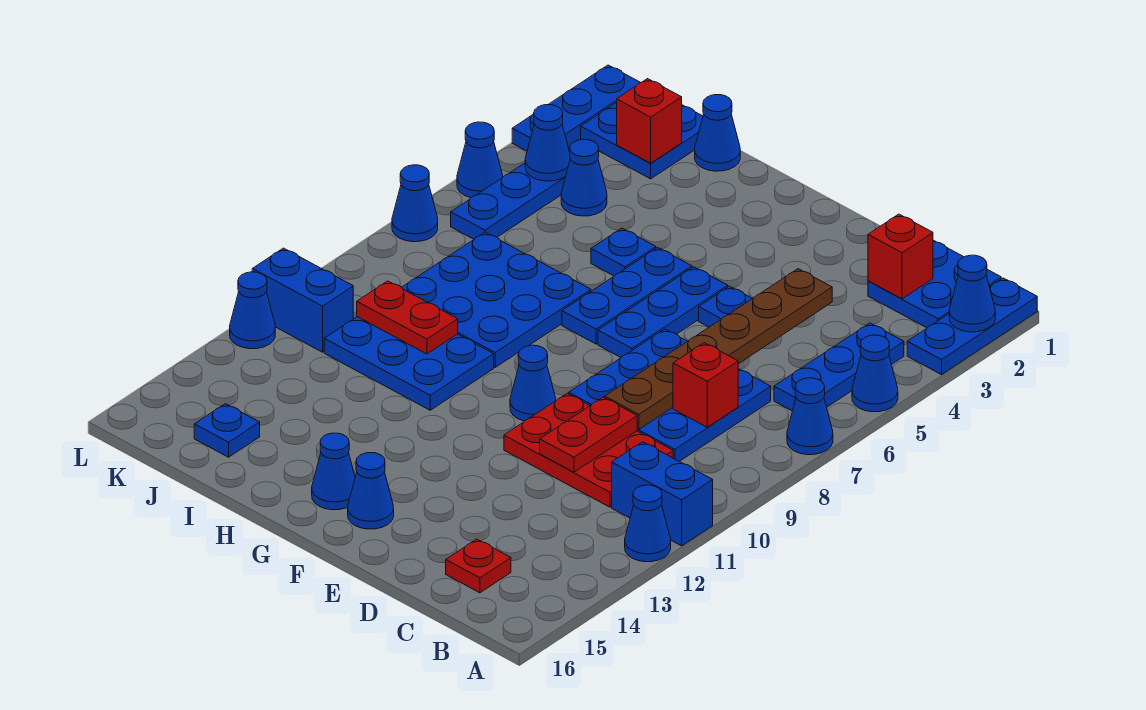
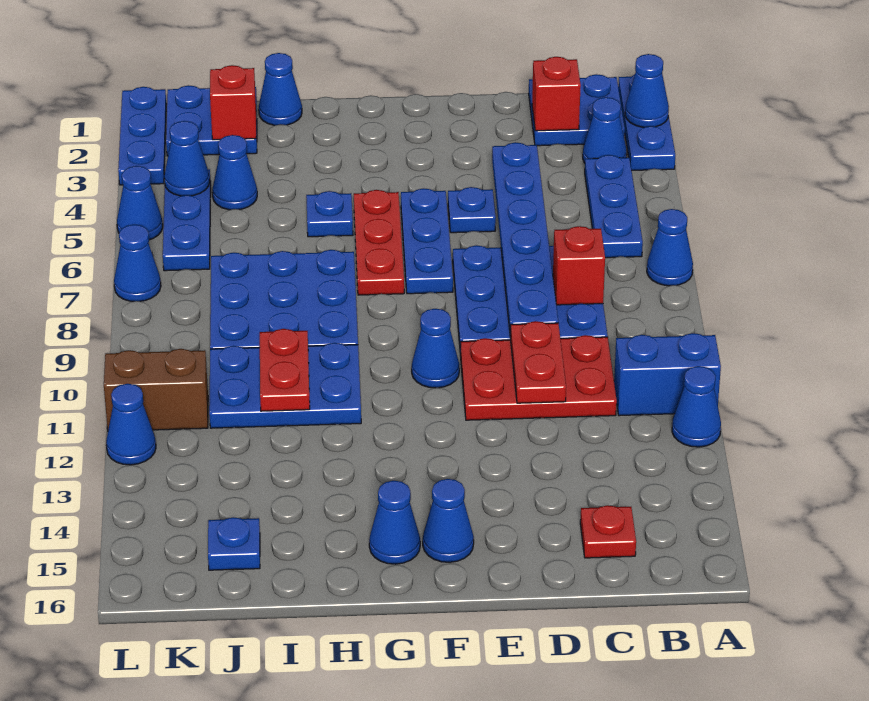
blue 1x1 cone [852,335,898,412] -> blue 1x1 cone moved to [583,97,627,163]
brown 1x6 plate [605,269,832,430] -> blue 1x6 plate [492,142,558,338]
blue 1x3 plate [562,248,692,344] -> red 1x3 plate [354,190,404,295]
red 1x2 plate [357,281,458,354] -> red 1x2 plate turned to [260,329,310,411]
blue 1x2 brick [252,248,353,352] -> brown 1x2 brick [104,349,208,430]

